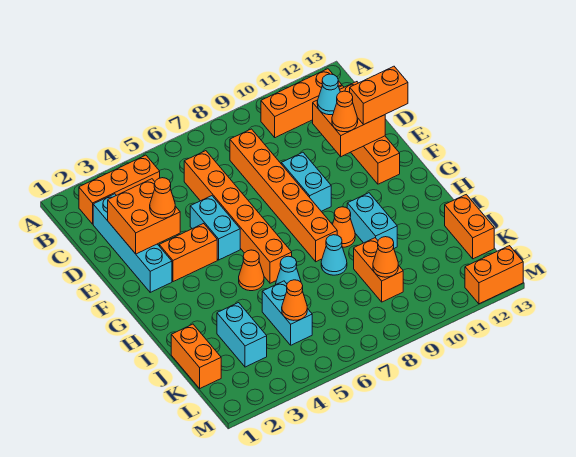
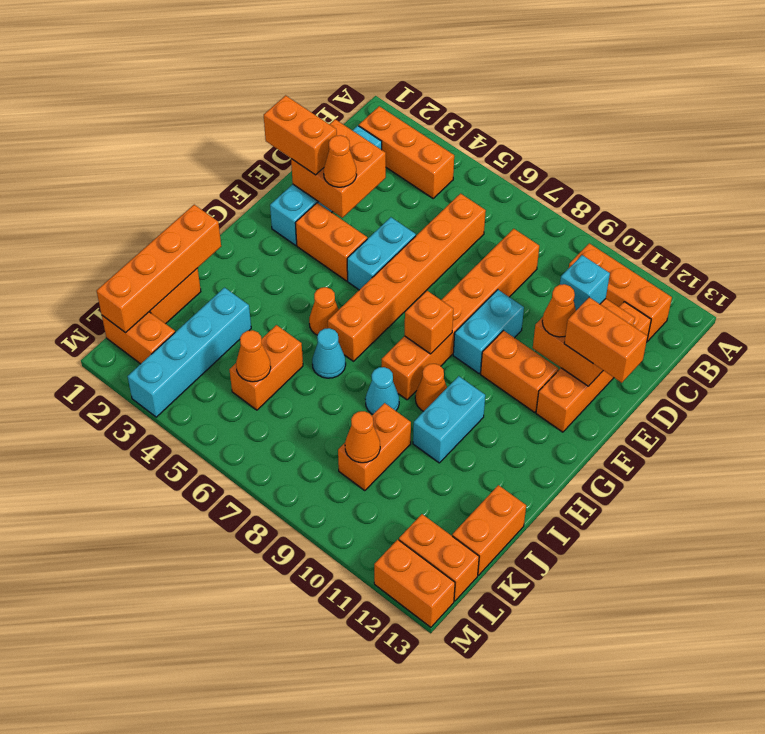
cyan 1x1 cone [317,74,340,115] -> cyan 1x1 brick [560,255,610,310]
none -> orange 1x2 brick [264,95,337,175]
none -> orange 1x2 brick [481,331,558,412]
none -> orange 1x1 brick [405,291,453,354]
none -> orange 1x4 brick [97,205,221,333]
cyan 1x2 brick [217,303,267,367] -> cyan 1x4 brick [128,288,251,417]
cyan 1x2 brick [262,281,312,345] -> orange 1x2 brick [229,325,303,410]
none -> orange 1x2 brick [102,312,175,364]
none -> orange 1x2 brick [399,514,479,601]

